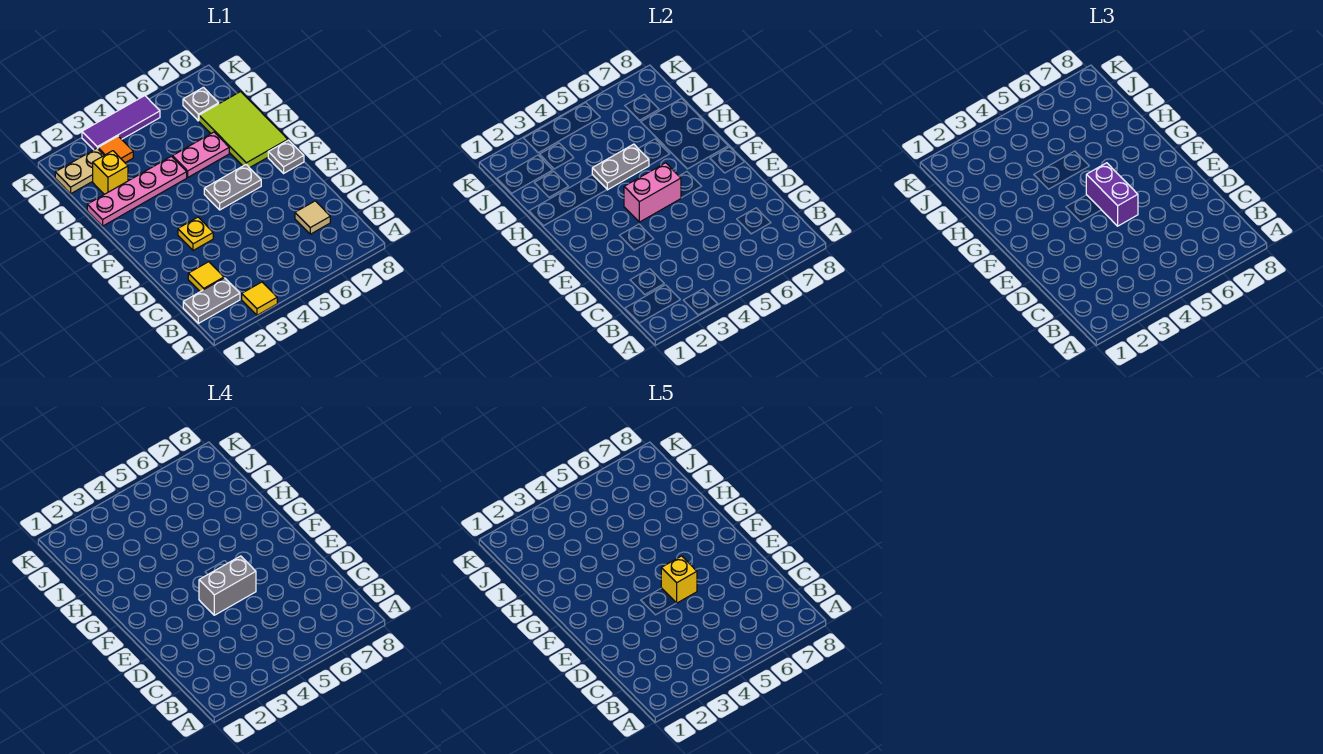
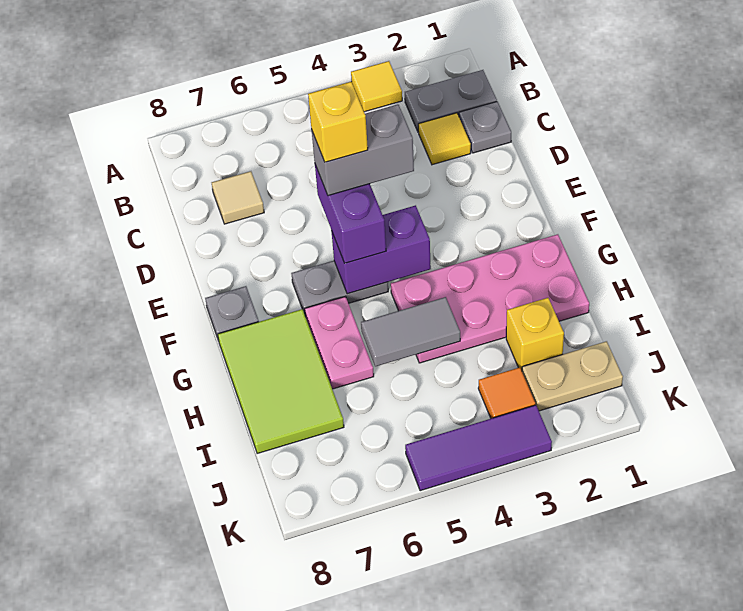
yellow 1x1 plate [178,217,213,250] -> none
pink 1x2 brick [624,163,681,222] -> purple 1x2 brick [331,205,431,294]
pink 1x4 plate [87,156,187,226] -> pink 2x4 plate [391,234,589,363]
grey 1x2 plate [592,144,649,190] -> grey 1x2 tile [361,297,460,366]
pink 1x2 plate [173,132,229,177] -> pink 1x2 plate turned to [305,297,374,389]
grey 1x1 plate [183,87,219,121] -> grey 1x1 plate moved to [459,102,511,153]

